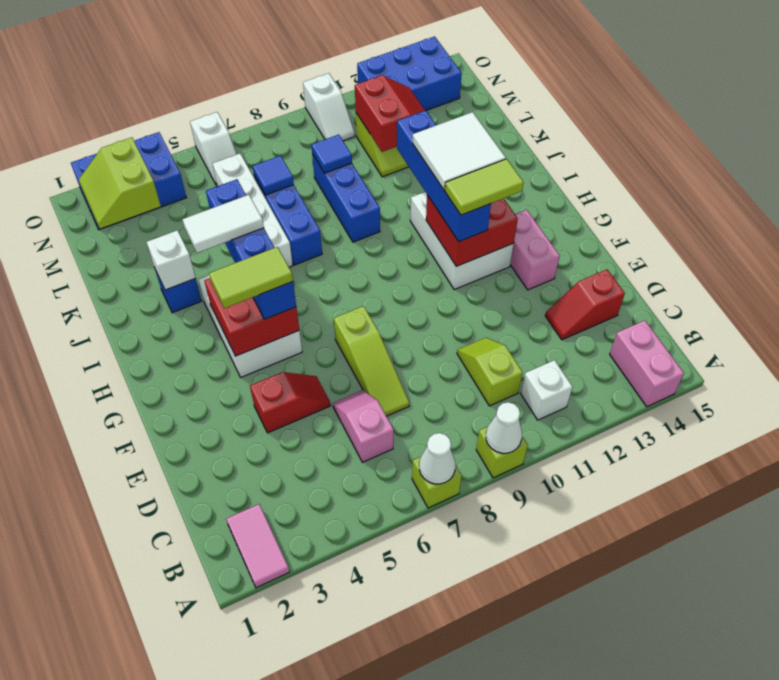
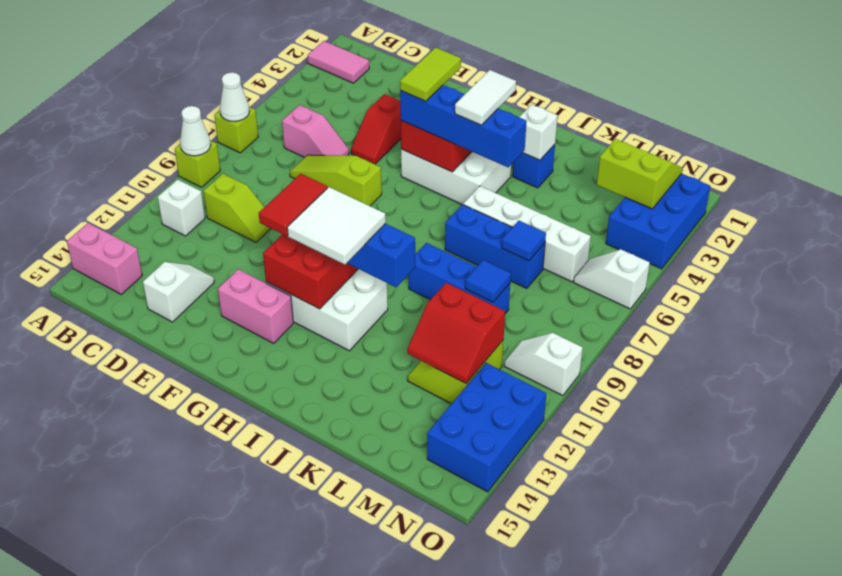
red 1x2 slope [545,270,625,340] -> white 1x2 slope [143,262,214,322]
lime 1x2 tile [445,159,524,215] -> red 1x2 tile [259,174,328,236]

